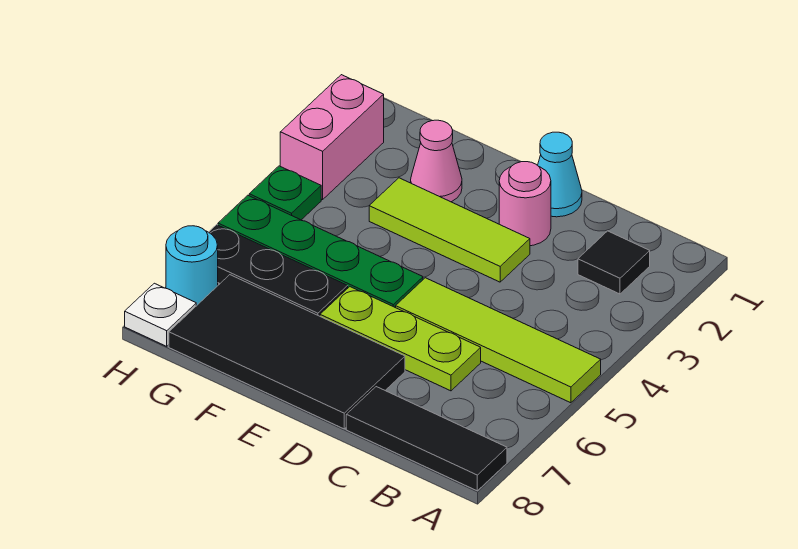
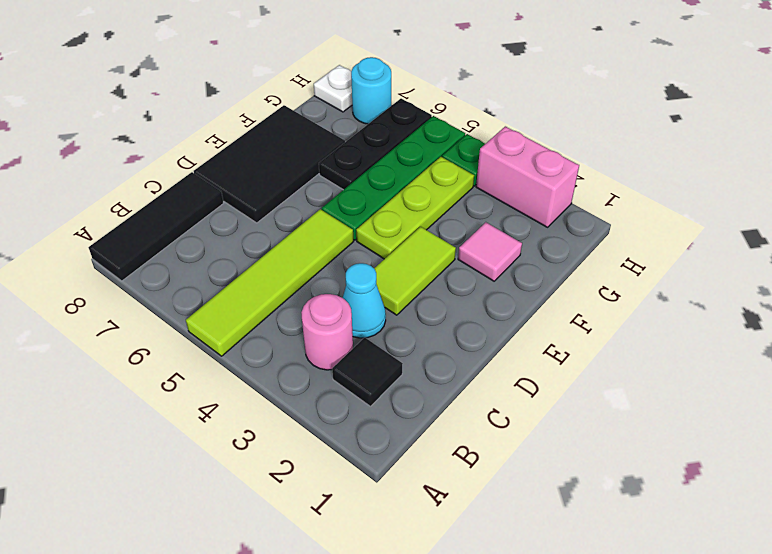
lime 1x3 plate [320,287,481,391] -> lime 1x3 plate moved to [356,157,474,259]
cyan 1x1 cone [538,132,582,217] -> cyan 1x1 cone moved to [343,263,386,338]
pink 1x1 round brick [499,162,551,246] -> pink 1x1 round brick moved to [301,294,353,370]
lime 1x3 tile [369,178,530,282] -> lime 1x2 tile [374,227,456,315]
black 2x4 tile [169,275,405,429] -> black 2x3 tile [194,105,345,223]
pink 1x1 cone [411,120,462,202] -> pink 1x1 tile [458,222,522,281]

